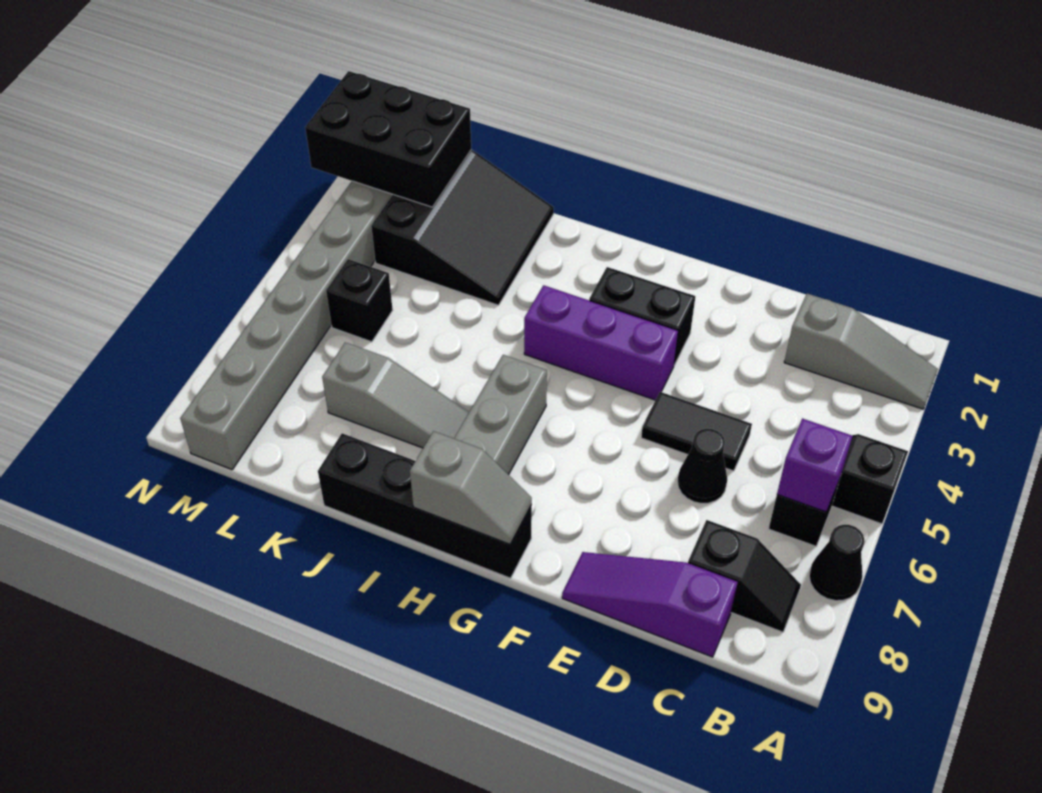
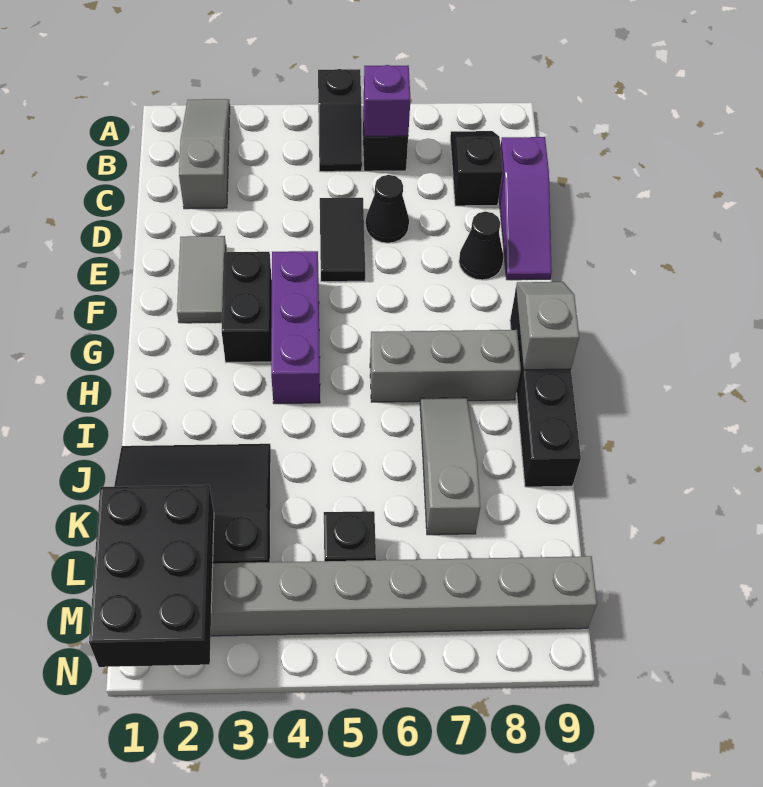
black 1x1 cone [809,525,864,601] -> black 1x1 cone moved to [459,212,503,280]
none -> grey 1x2 tile [177,236,226,323]

